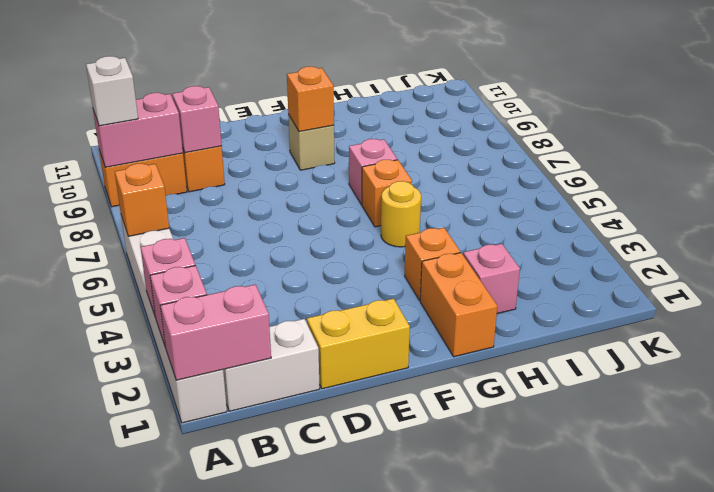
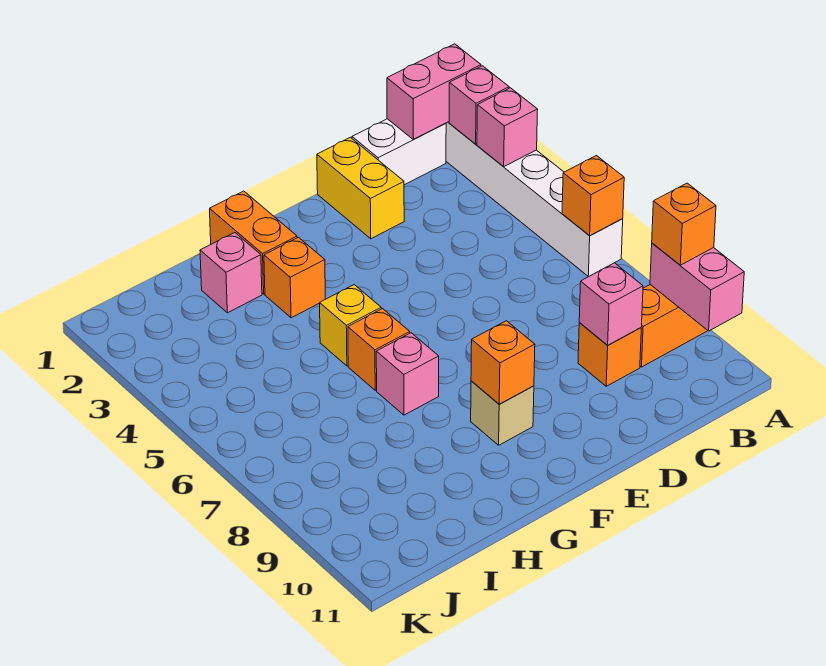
pink 1x2 brick [93,93,183,167] -> pink 1x2 brick turned to [650,243,744,331]
white 1x1 brick [86,56,138,126] -> orange 1x1 brick [652,183,716,265]
yellow 1x2 brick [307,299,410,389] -> yellow 1x2 brick turned to [317,137,404,239]
yellow 1x1 round brick [381,181,421,247] -> yellow 1x1 brick [320,285,381,366]

